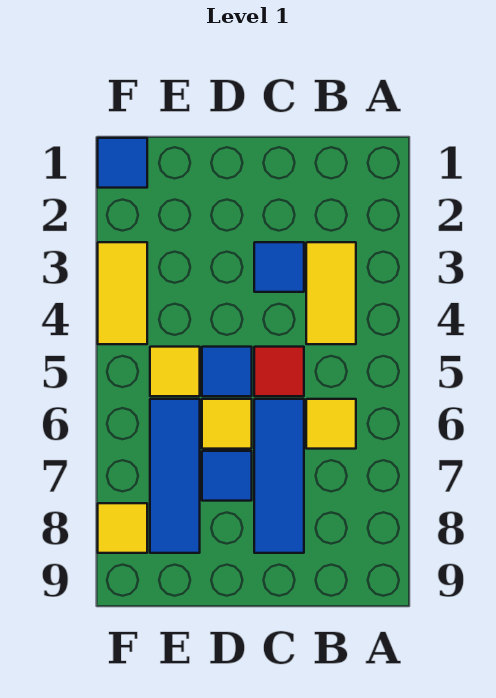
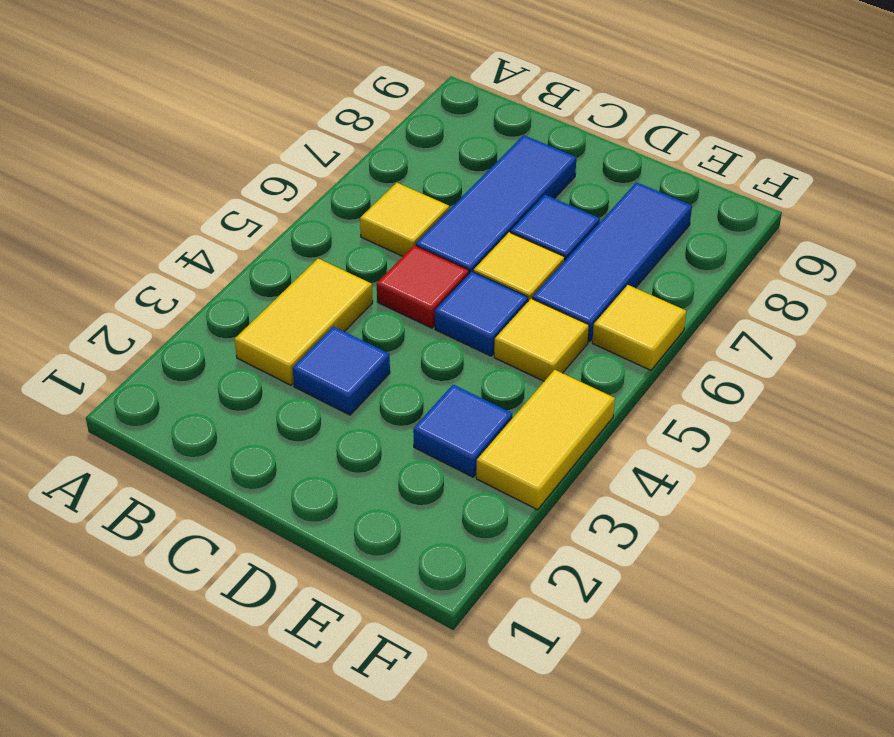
blue 1x1 tile [98,138,147,188] -> blue 1x1 tile moved to [413,385,512,477]
yellow 1x1 tile [98,503,147,553] -> yellow 1x1 tile moved to [592,285,686,370]

